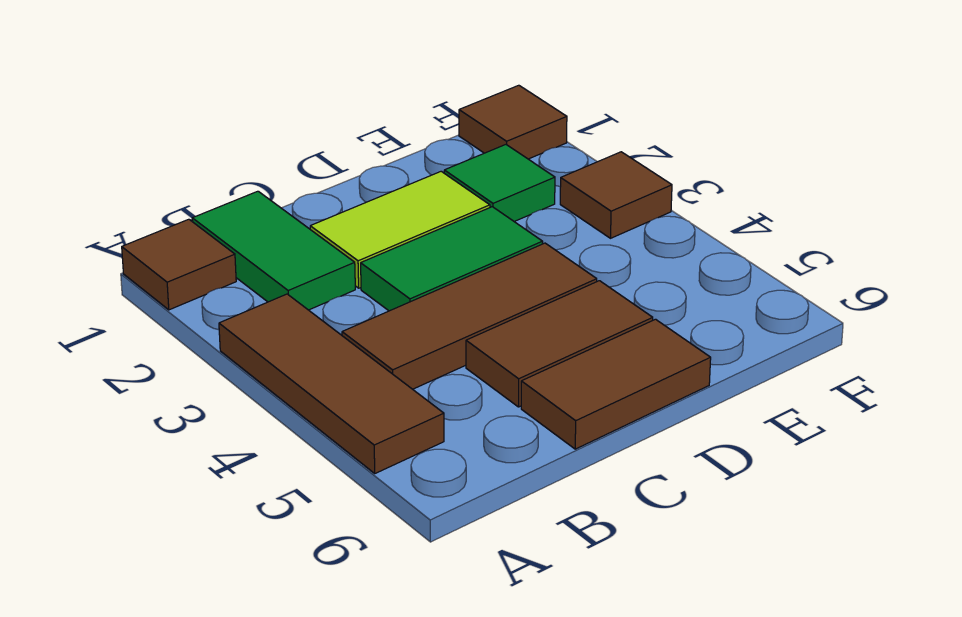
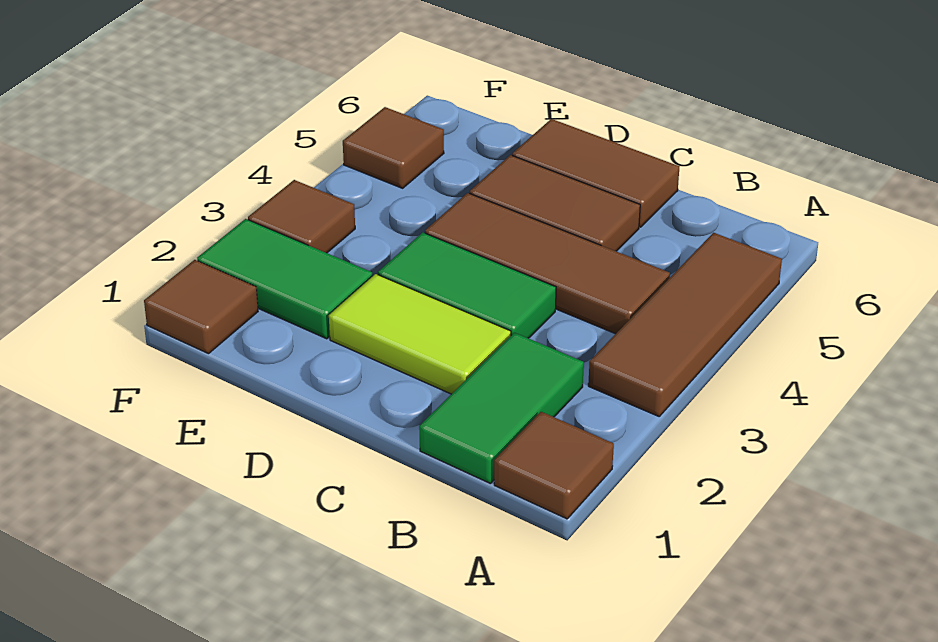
green 1x1 tile [444,145,555,221] -> green 1x2 tile [197,219,373,339]
none -> brown 1x1 tile [343,107,444,188]

